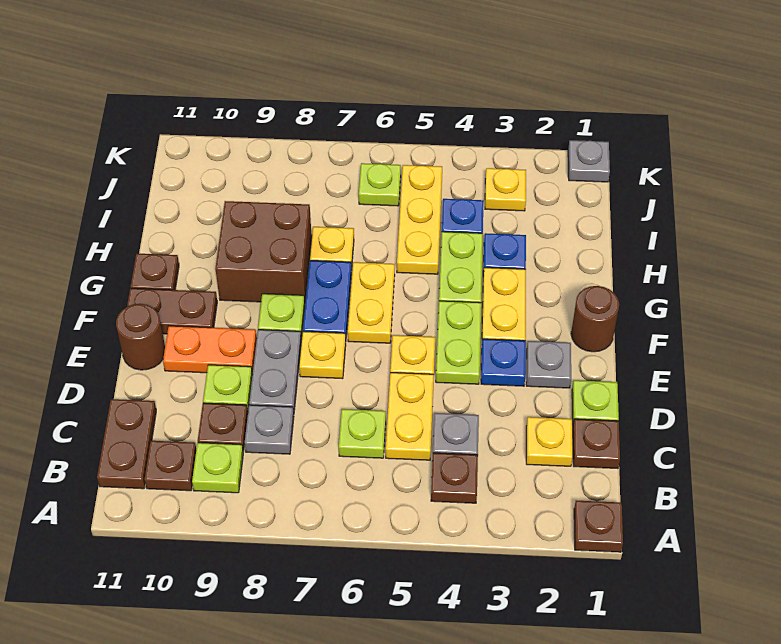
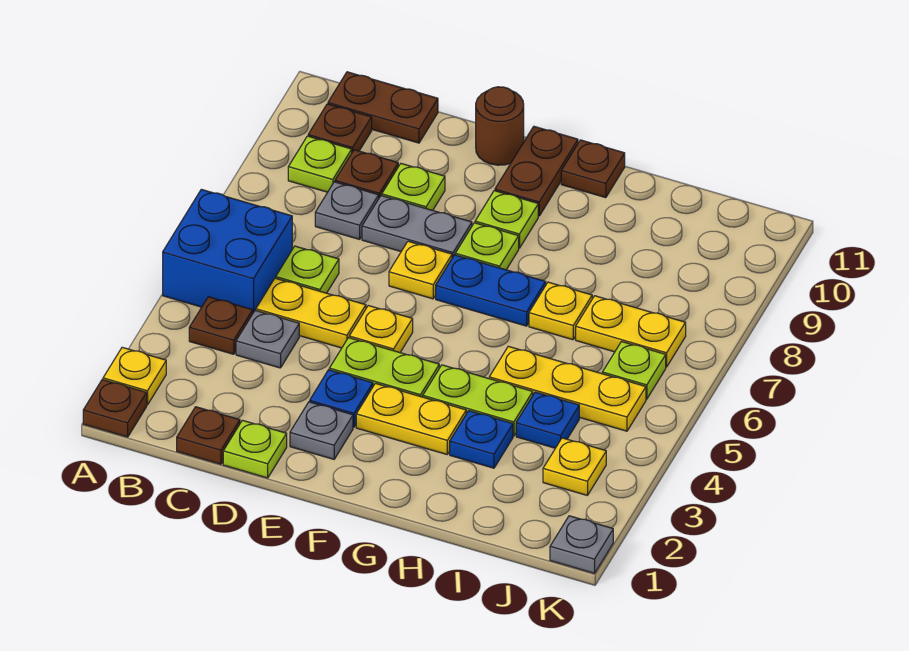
none -> blue 2x2 brick [163,189,292,313]
yellow 1x1 plate [526,417,573,466] -> yellow 1x1 plate moved to [103,347,166,405]
orange 1x2 plate [163,326,257,374] -> none
brown 1x1 round brick [571,286,619,352] -> none
yellow 1x2 plate [348,262,395,343] -> yellow 1x2 plate moved to [576,296,686,367]
none -> lime 1x1 plate [475,191,538,248]
brown 2x2 brick [215,201,312,302] -> none

